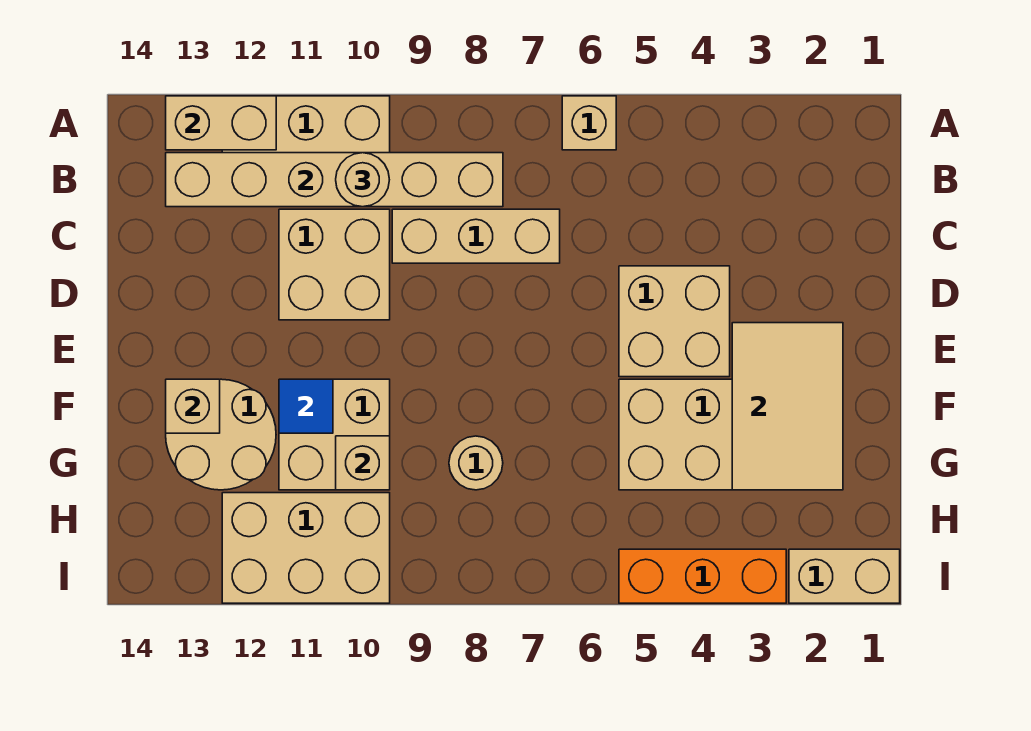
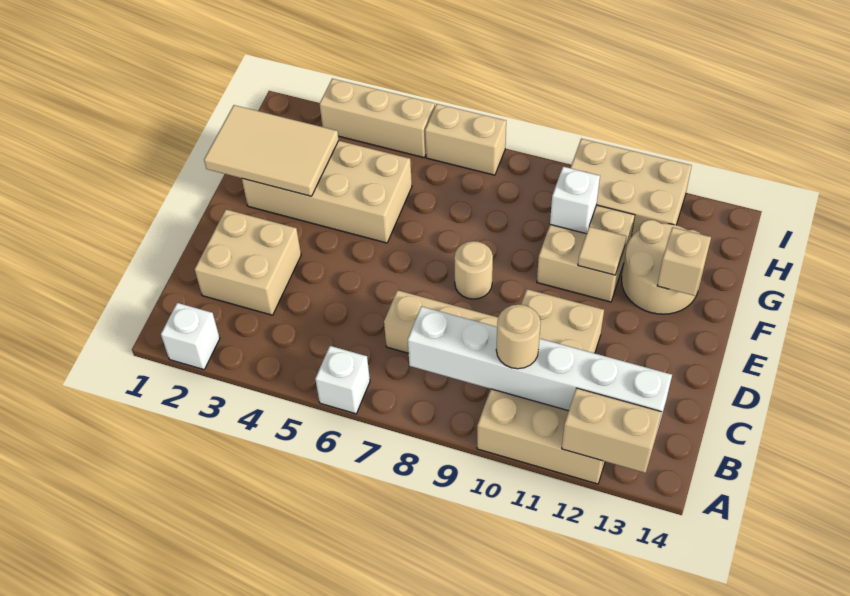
none -> white 1x1 brick [161,303,220,370]
tan 1x1 brick [562,96,616,150] -> white 1x1 brick [315,346,370,414]
tan 1x6 brick [166,153,503,207] -> white 1x6 brick [408,306,672,428]
tan 2x2 brick [619,266,730,377] -> tan 2x2 brick moved to [195,210,301,315]
tan 2x3 tile [732,323,843,490] -> tan 2x3 tile turned to [204,105,339,196]
blue 1x1 tile [279,379,333,433] -> tan 1x1 tile [578,227,626,275]
tan 1x1 round brick [449,436,503,490] -> tan 1x1 round brick moved to [454,241,493,299]
tan 1x1 brick [336,436,390,490] -> white 1x1 brick [550,167,600,234]
tan 1x2 brick [789,549,900,603] -> tan 1x2 brick moved to [425,104,506,175]
orange 1x3 brick [619,549,786,603] -> tan 1x3 brick [320,79,435,157]

